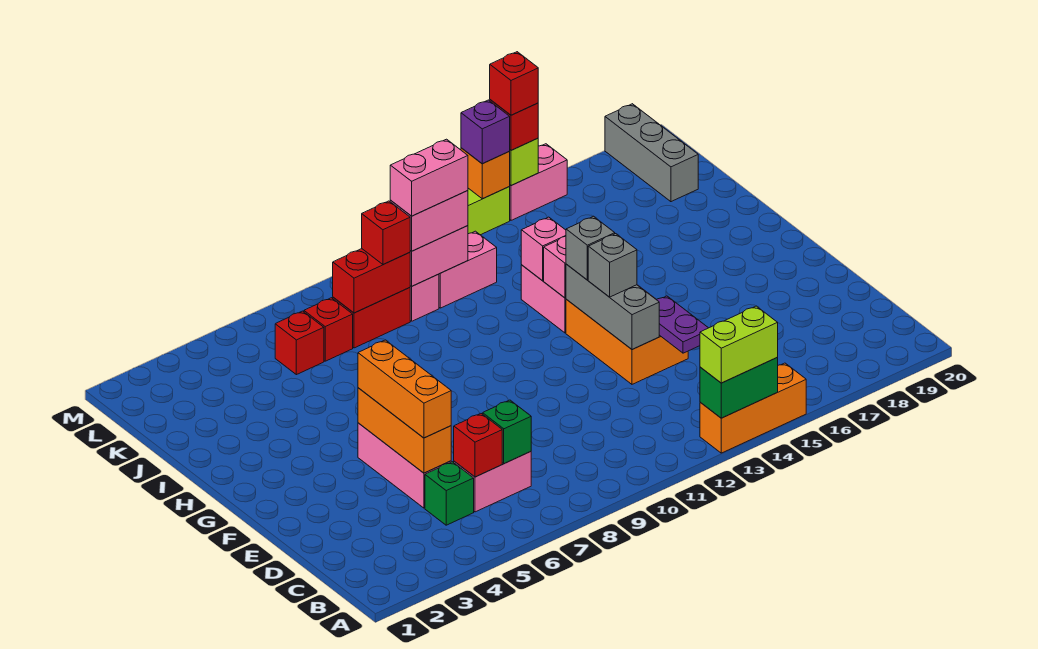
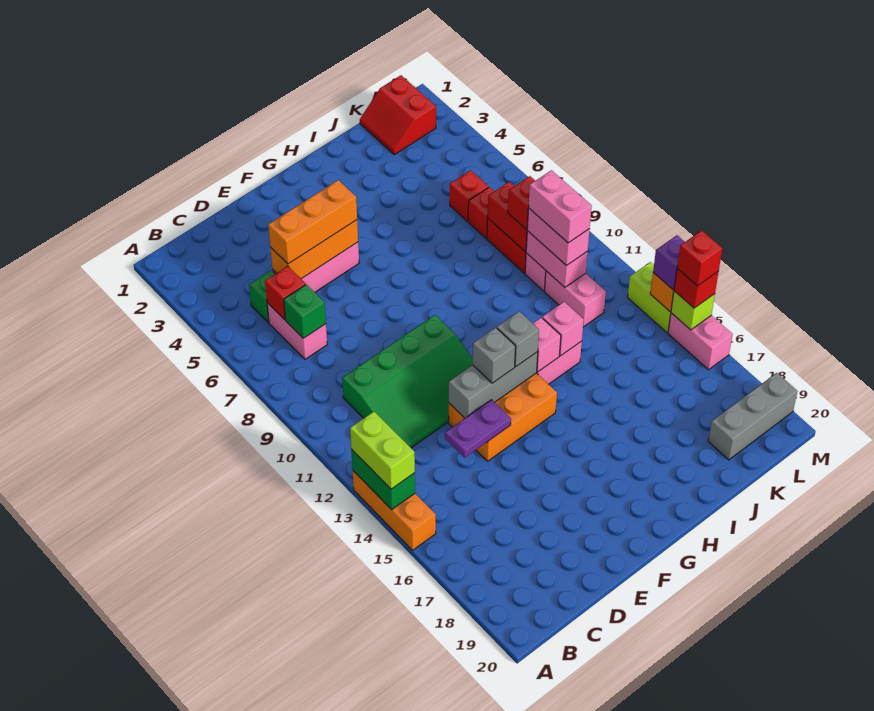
none -> green 3x4 slope [342,315,473,448]
none -> red 2x2 slope [360,75,436,155]

